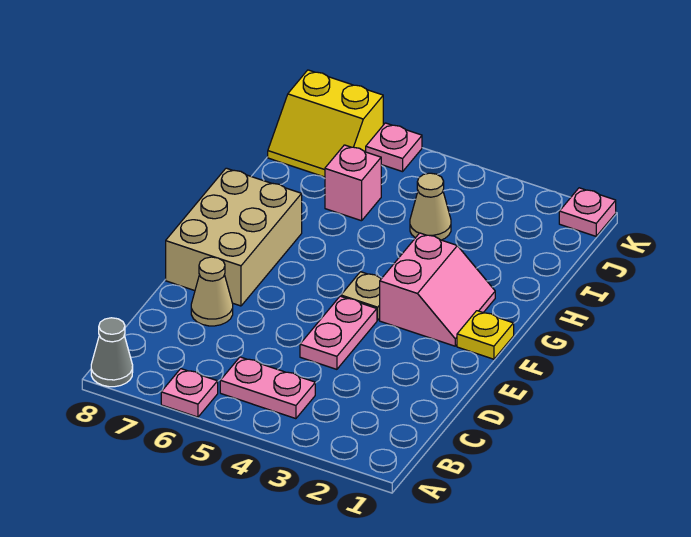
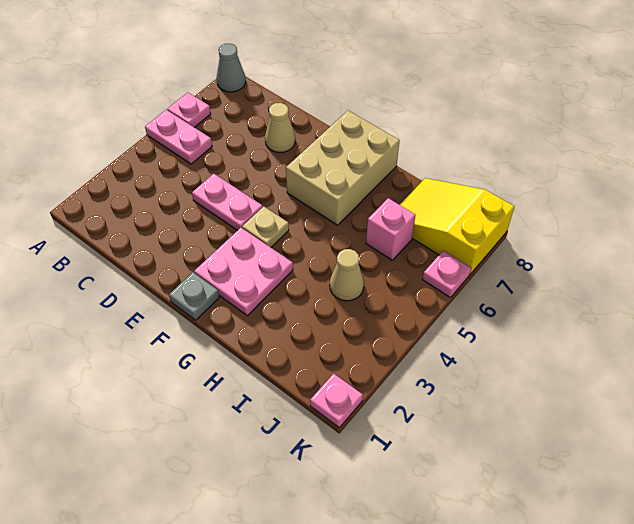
pink 1x2 plate [220,357,315,419] -> pink 1x2 plate turned to [145,110,212,164]
tan 2x3 brick [166,168,302,306] -> tan 2x3 brick turned to [286,111,400,225]
yellow 1x1 plate [457,311,514,359] -> grey 1x1 plate [169,272,219,320]
pink 2x2 slope [380,233,495,346] -> pink 2x2 plate [194,228,293,316]
yellow 2x2 slope [268,70,383,177] -> yellow 2x3 slope [400,178,514,274]

